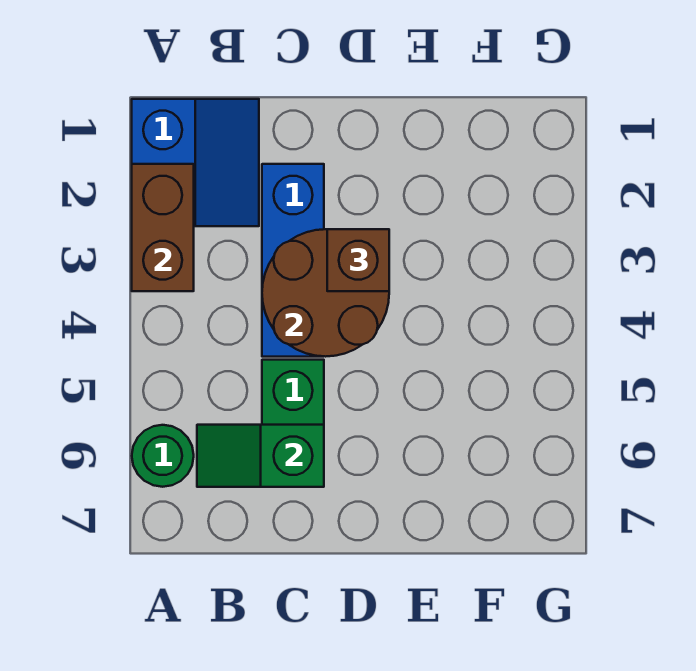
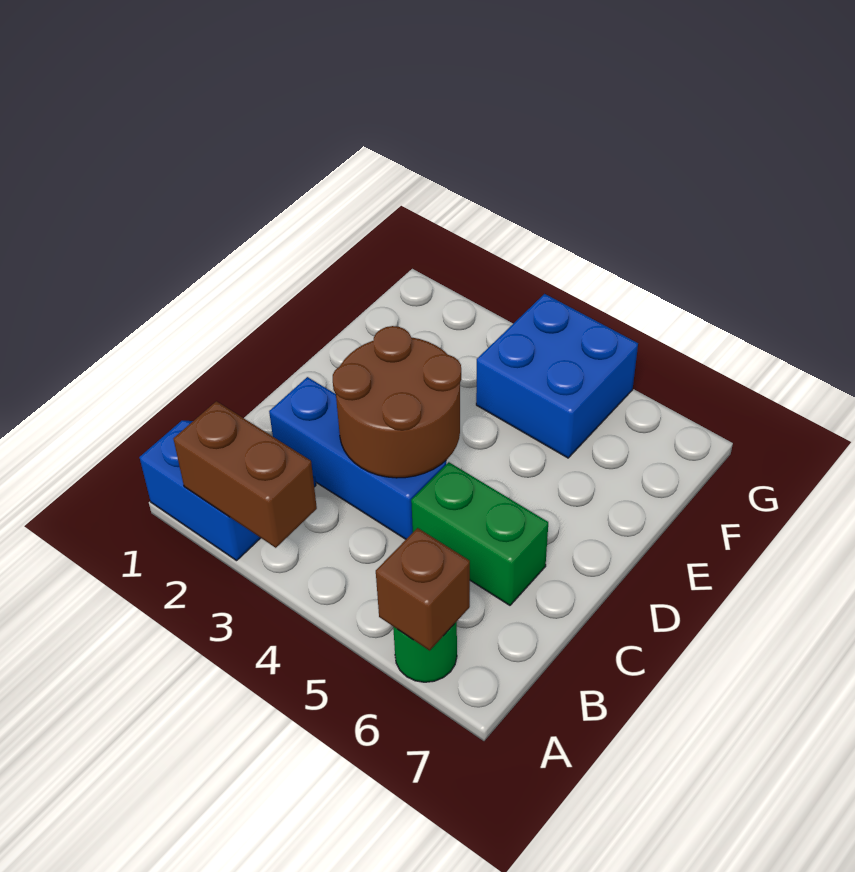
green 1x2 slope [197,425,324,487] -> none
brown 1x1 brick [327,229,389,291] -> brown 1x1 brick moved to [376,528,470,650]
none -> blue 2x2 brick [476,294,638,458]

